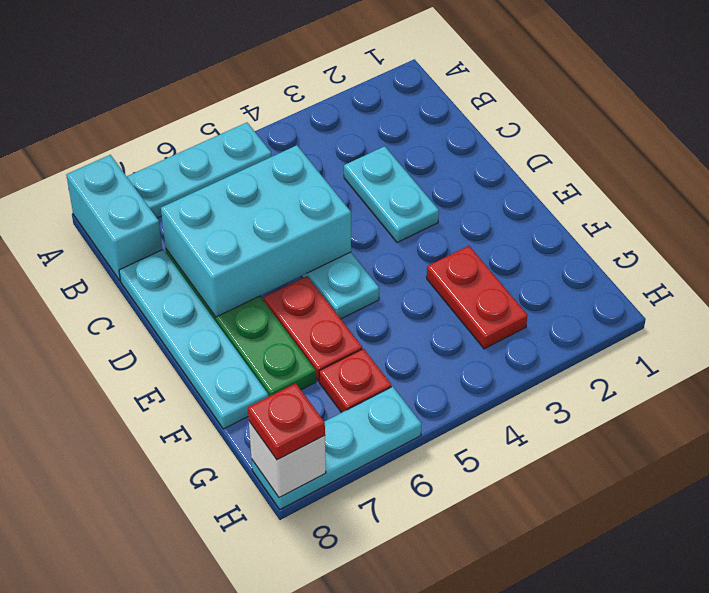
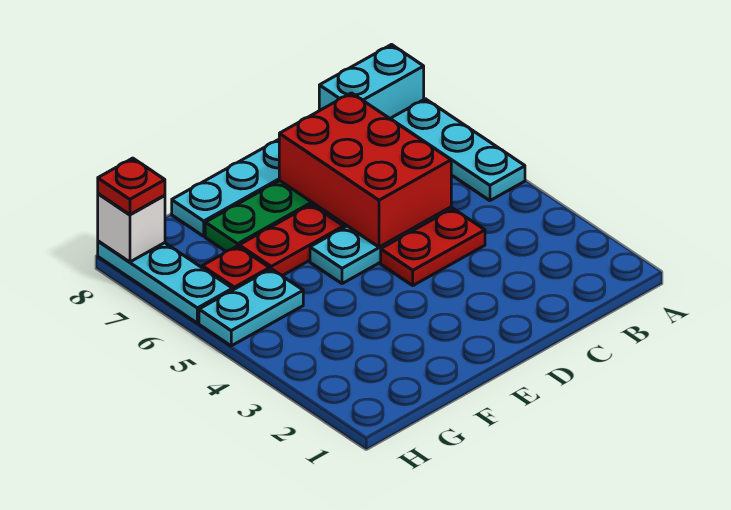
cyan 1x2 plate [344,146,439,242] -> cyan 1x2 plate moved to [199,269,303,346]
cyan 2x3 brick [161,145,351,317] -> red 2x3 brick [279,93,451,247]
red 1x2 plate [427,246,528,349] -> red 1x2 plate moved to [381,209,485,285]

